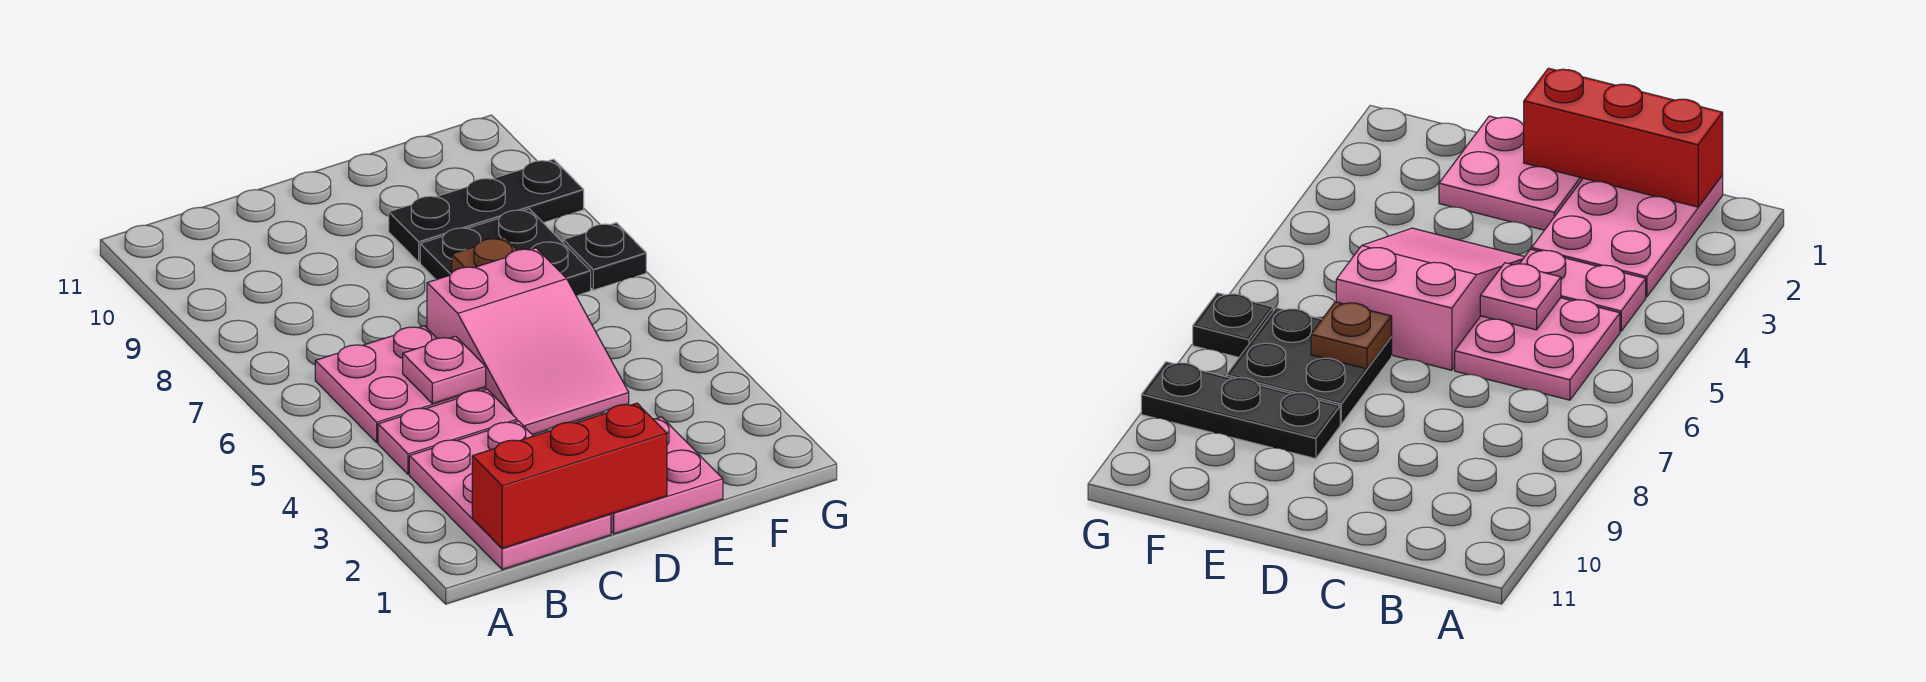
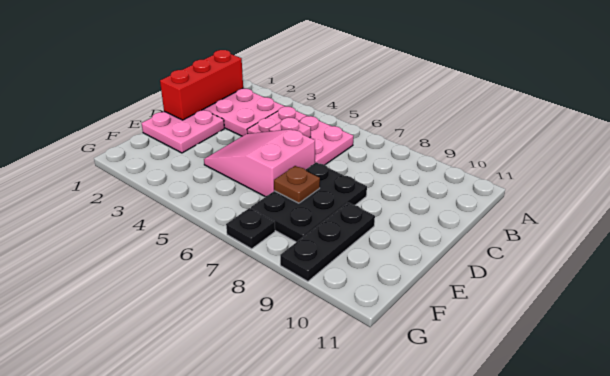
black 2x2 plate [420,209,591,295] -> black 2x3 plate [251,162,367,242]

